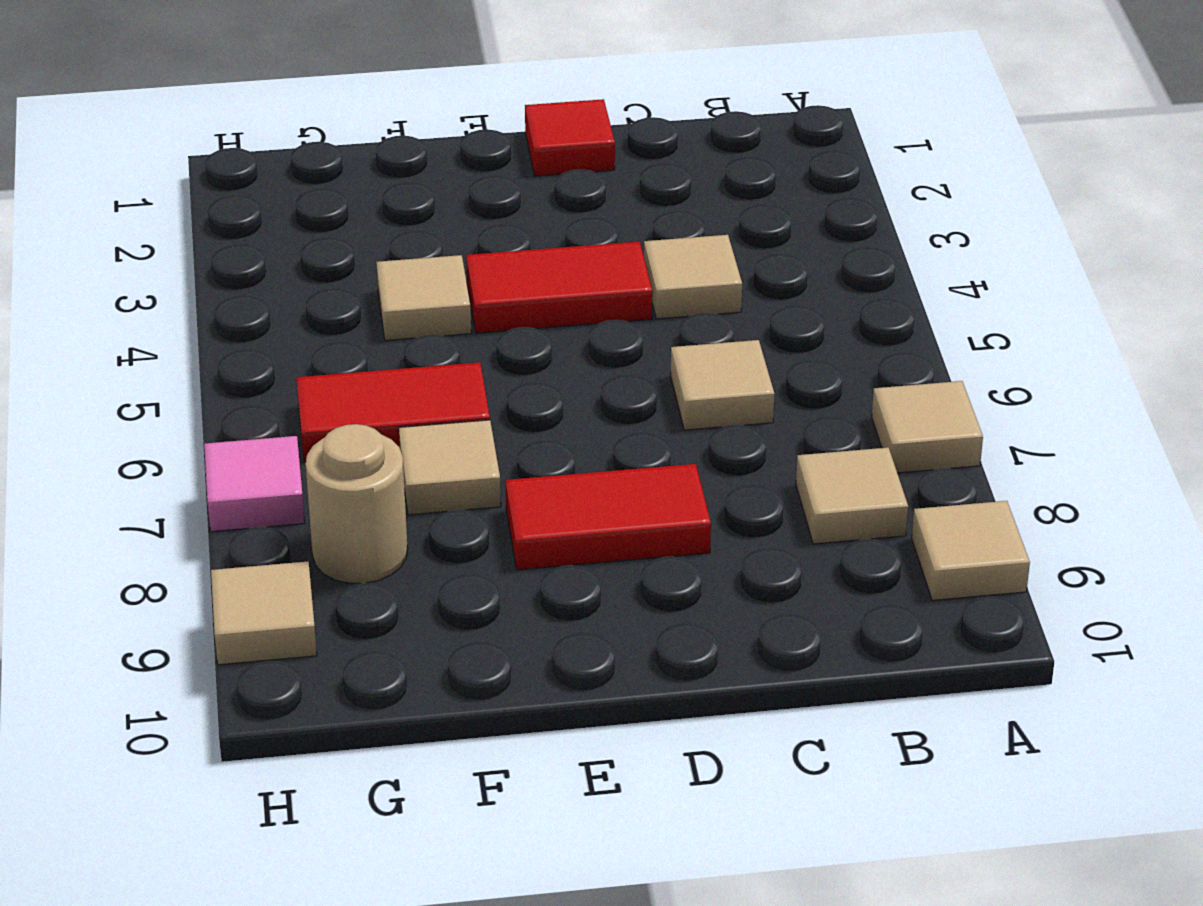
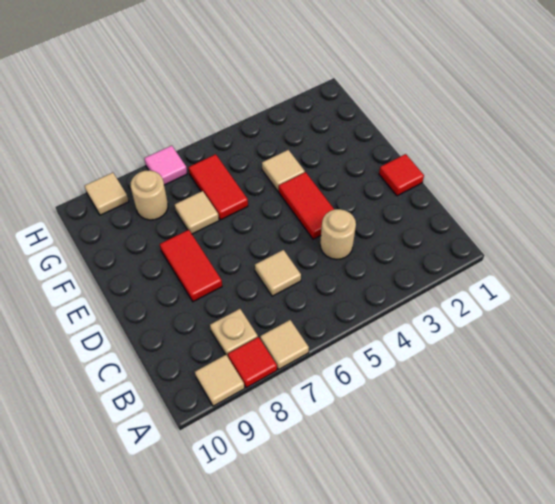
none -> red 1x1 tile [228,337,277,388]
tan 1x1 tile [796,447,908,544] -> tan 1x1 plate [210,309,258,357]
tan 1x1 tile [644,235,742,319] -> tan 1x1 round brick [320,209,356,259]

